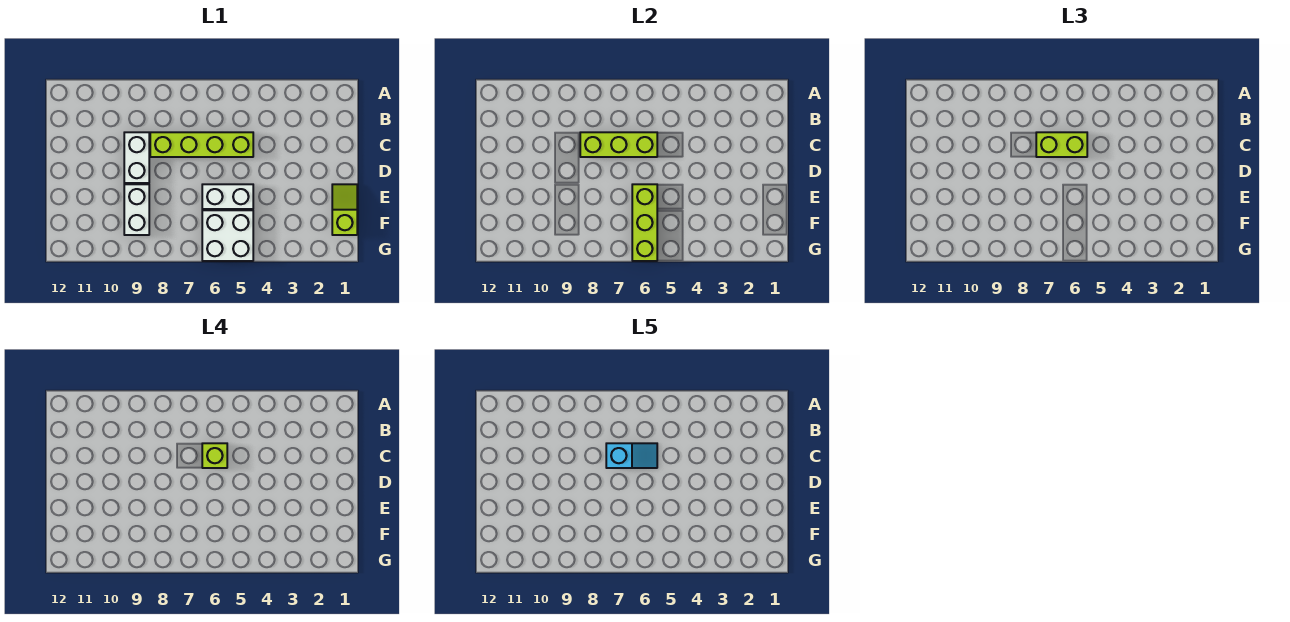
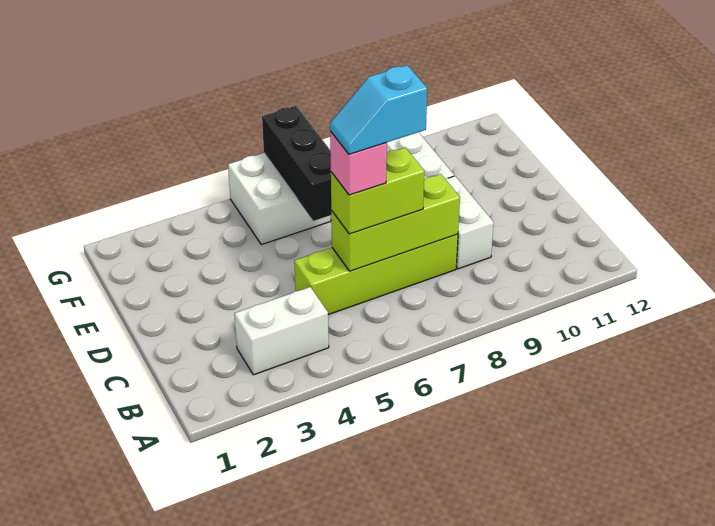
lime 1x1 brick [202,443,227,468] -> pink 1x1 brick [330,131,387,195]
lime 1x2 slope [332,184,357,235] -> none
white 1x2 brick [202,184,253,209] -> white 1x2 brick moved to [234,287,329,375]
lime 1x3 brick [632,184,657,261] -> black 1x3 brick [262,106,332,221]

